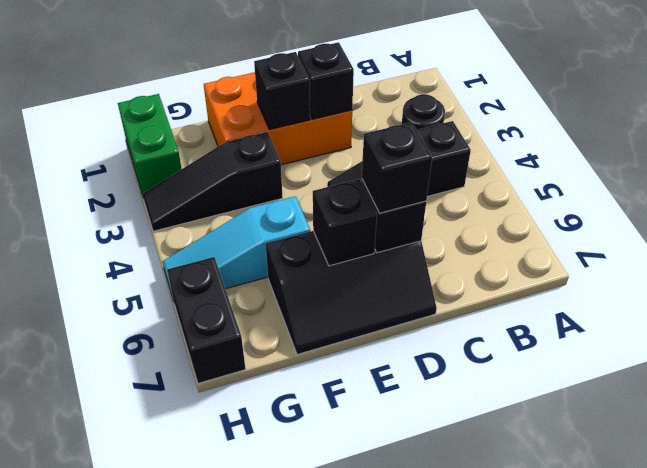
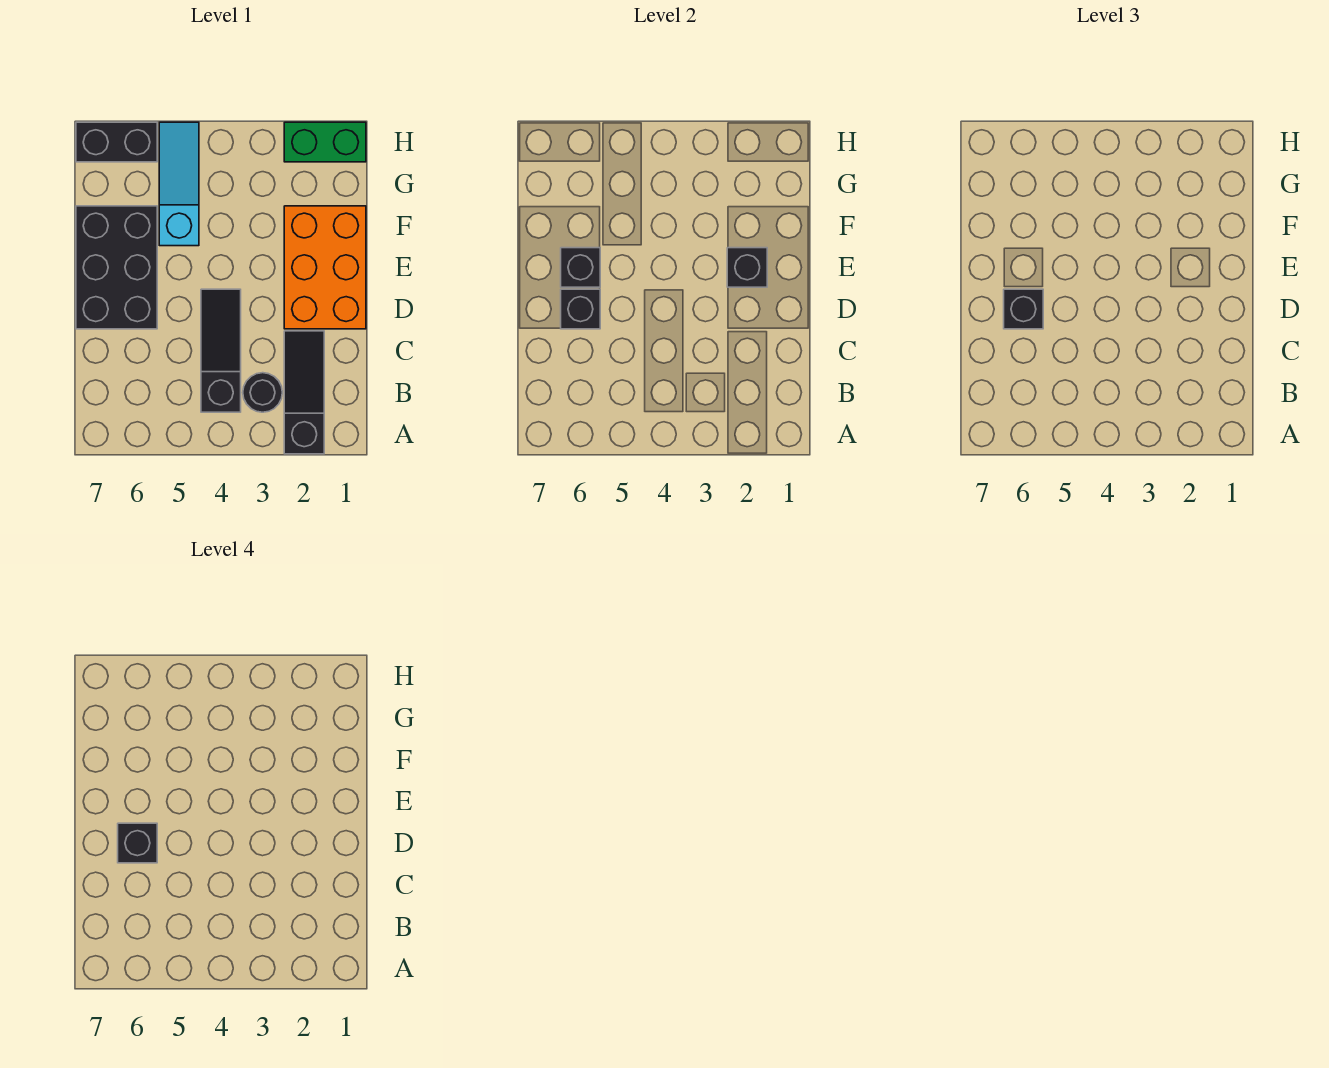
black 1x1 brick [298,42,354,119] -> black 1x1 brick moved to [118,823,157,863]
black 2x3 slope [266,231,437,355] -> black 2x3 brick [76,206,157,329]
black 1x3 slope [142,132,283,231] -> black 1x3 slope moved to [284,331,324,454]

